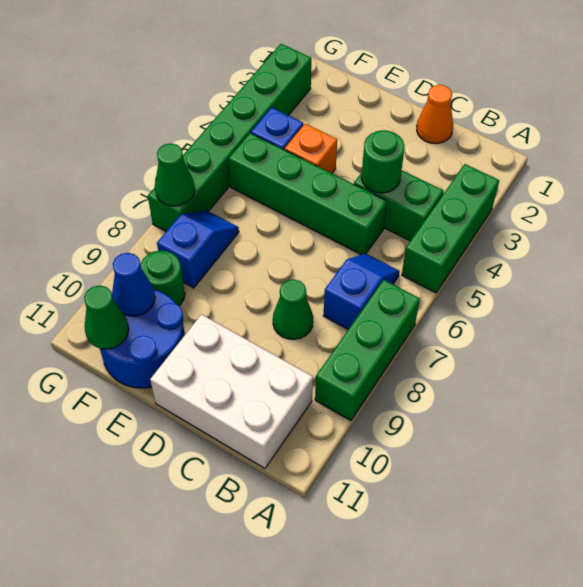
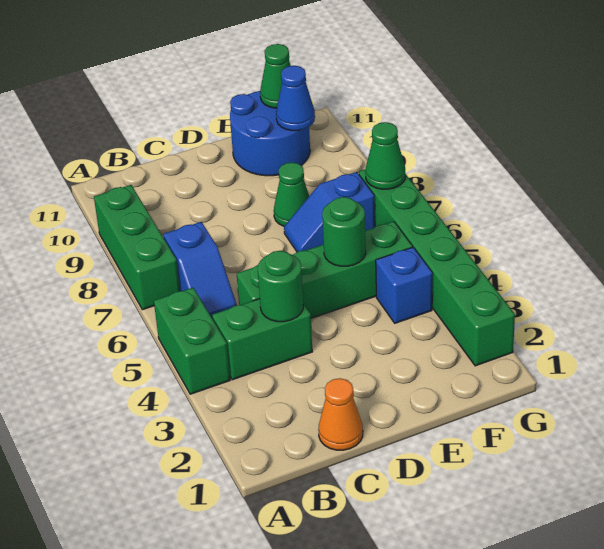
green 1x3 brick [402,164,499,293] -> green 1x2 brick [154,288,230,394]
white 2x3 brick [150,314,313,468] -> none
green 1x1 cone [273,279,313,340] -> green 1x1 cone moved to [274,162,309,226]
orange 1x1 brick [285,124,337,173] -> none
blue 1x2 slope [157,210,239,288] -> blue 1x2 slope turned to [284,172,375,252]
green 1x1 round brick [140,251,185,306] -> green 1x1 round brick moved to [322,197,366,266]

